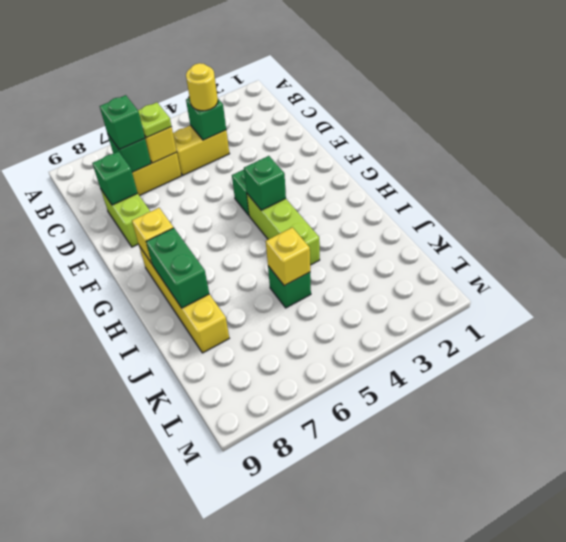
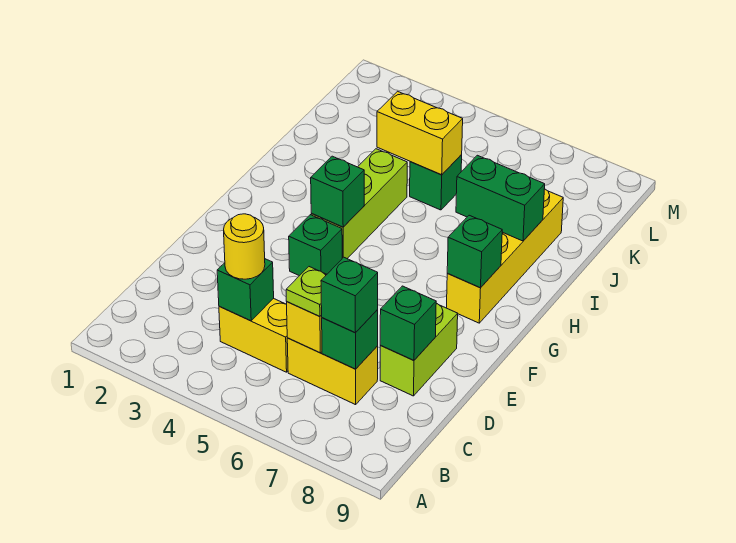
yellow 1x1 brick [132,208,174,264] -> green 1x1 brick [447,215,502,288]
green 1x2 brick [146,228,209,308] -> green 1x2 brick turned to [456,155,545,241]
yellow 1x1 brick [266,227,310,286] -> yellow 1x2 brick [377,91,463,175]

